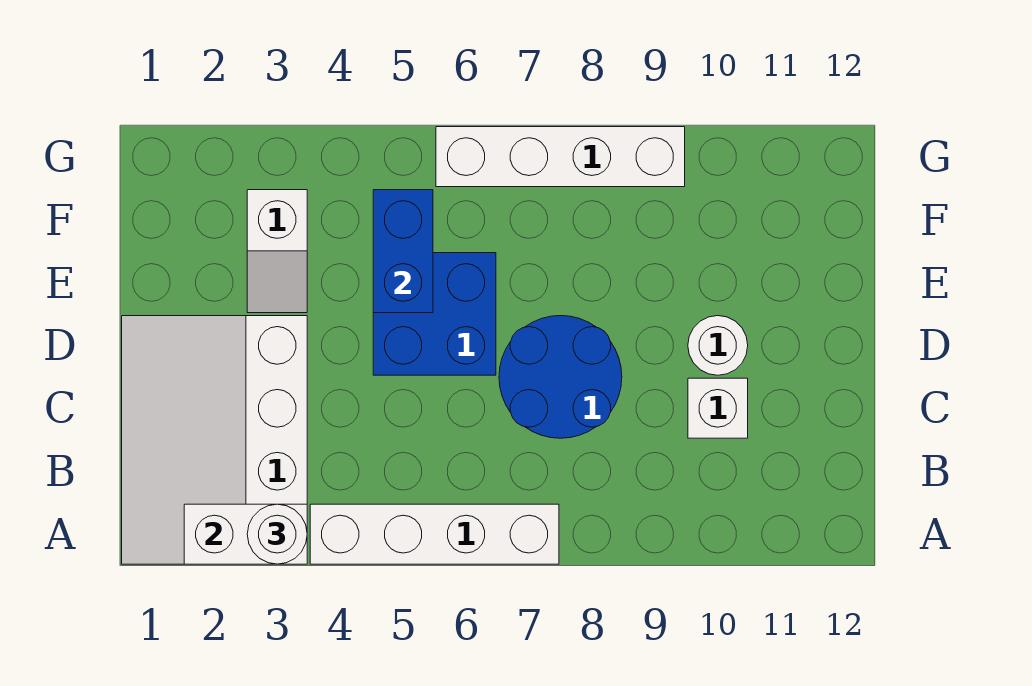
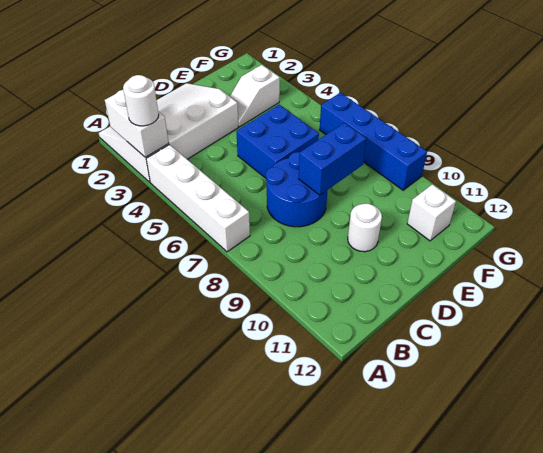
white 1x1 brick [688,378,748,438] -> white 1x1 brick moved to [407,184,456,241]
blue 1x2 brick [373,190,433,313] -> blue 1x2 brick moved to [299,123,366,195]
white 1x4 brick [436,127,685,187] -> blue 1x4 brick [320,93,427,190]

